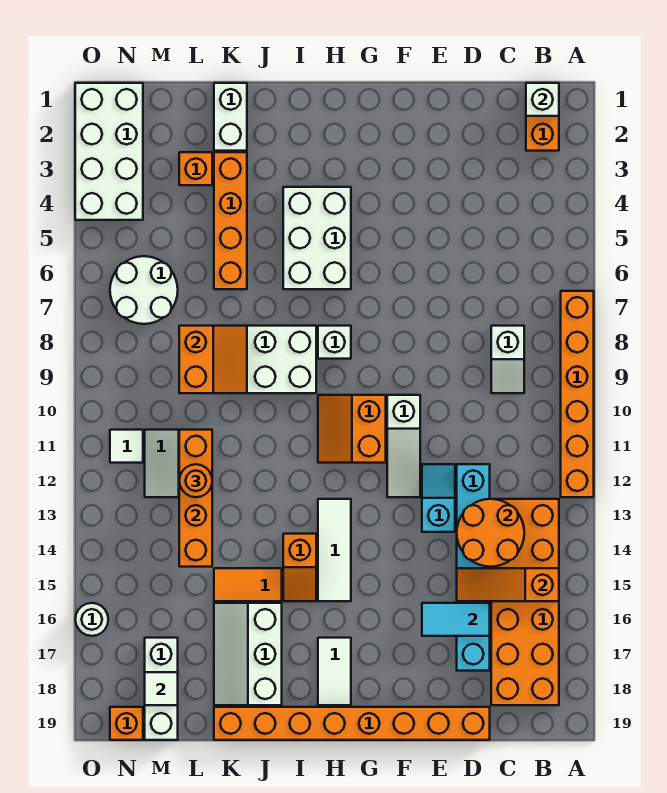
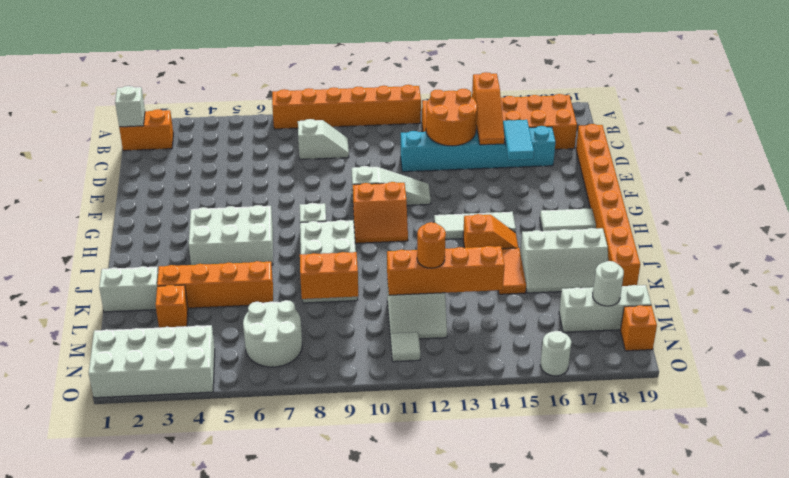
cyan 1x2 slope [422,464,455,532] -> none
white 1x1 tile [145,672,178,705] -> white 1x1 round brick [593,261,624,306]

